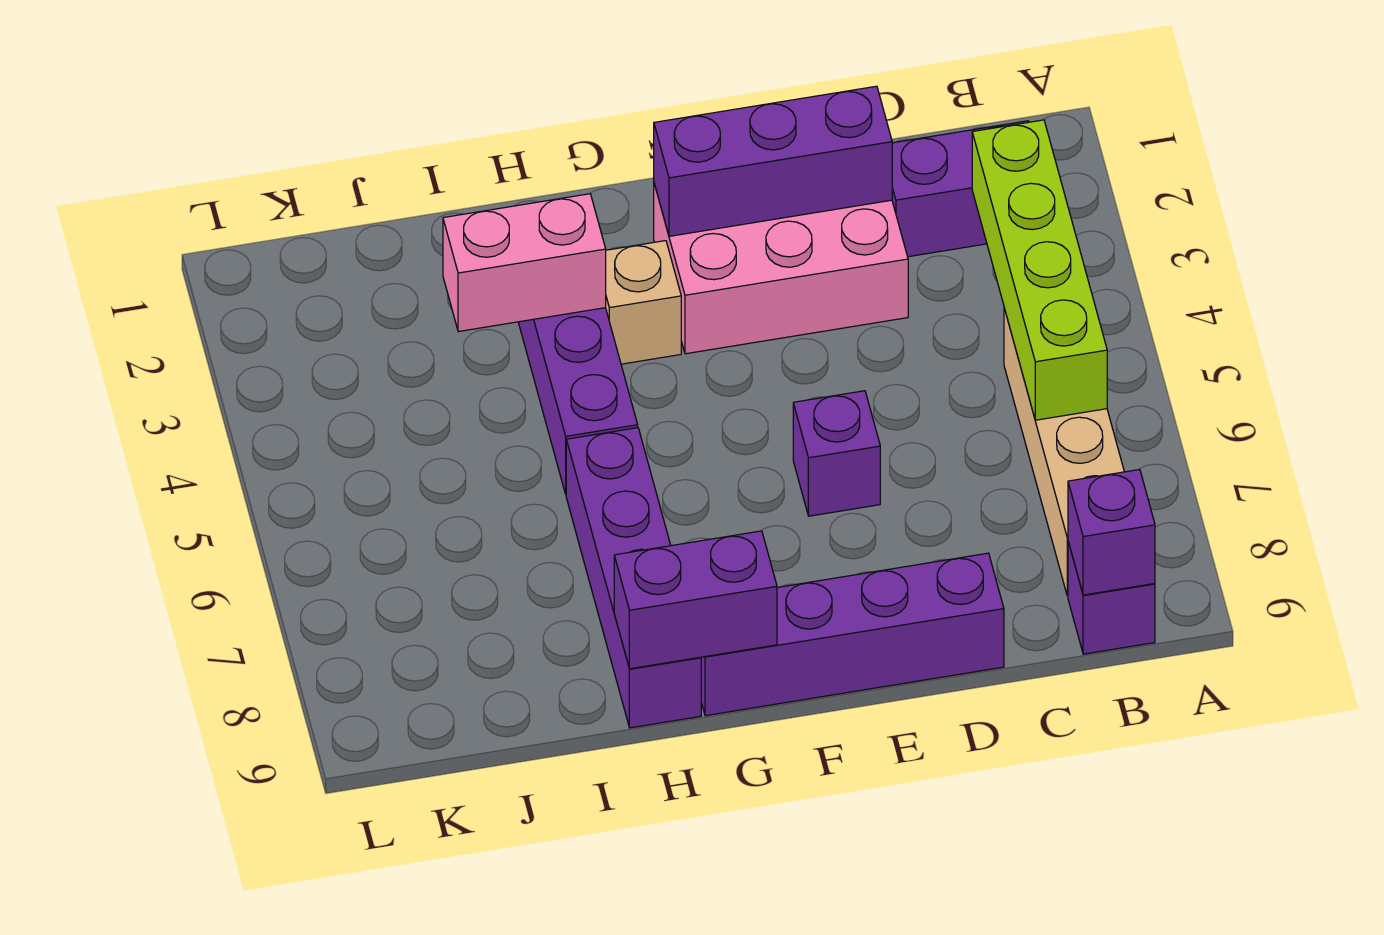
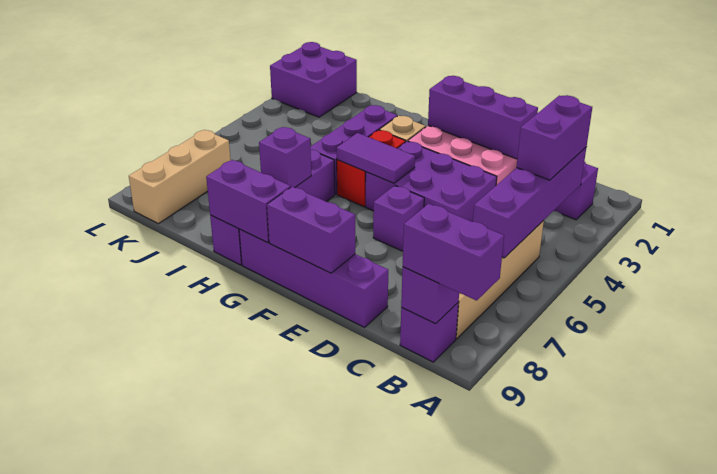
none -> purple 1x2 brick [403,204,504,301]
lime 1x4 brick [972,120,1107,420] -> purple 1x4 brick [473,148,586,258]
none -> purple 1x2 brick [517,95,592,180]
none -> purple 2x3 brick [366,141,497,222]
none -> purple 1x2 brick [267,187,355,273]
none -> purple 1x2 tile [337,133,415,183]
none -> red 1x2 brick [337,130,406,207]
pink 1x2 brick [443,194,606,332] -> none
none -> purple 1x1 brick [259,127,311,187]
none -> purple 2x2 brick [270,42,357,117]
none -> tan 1x3 brick [129,130,231,224]

